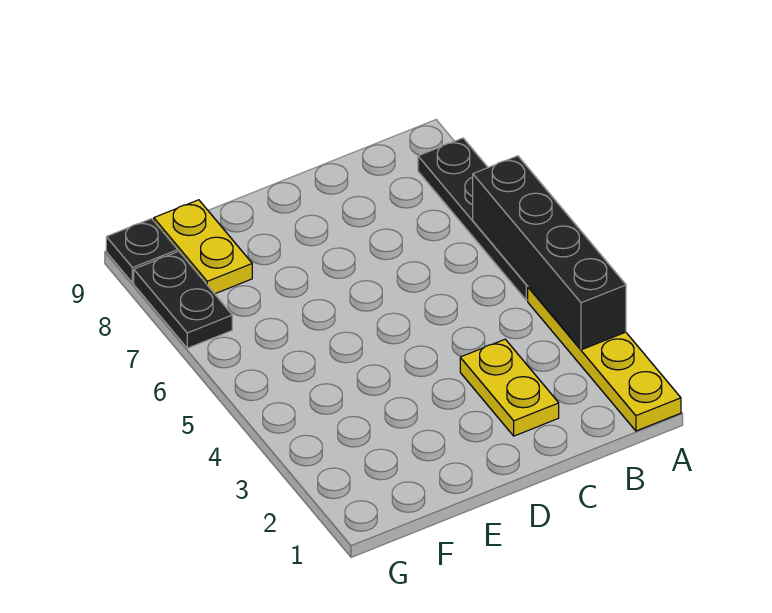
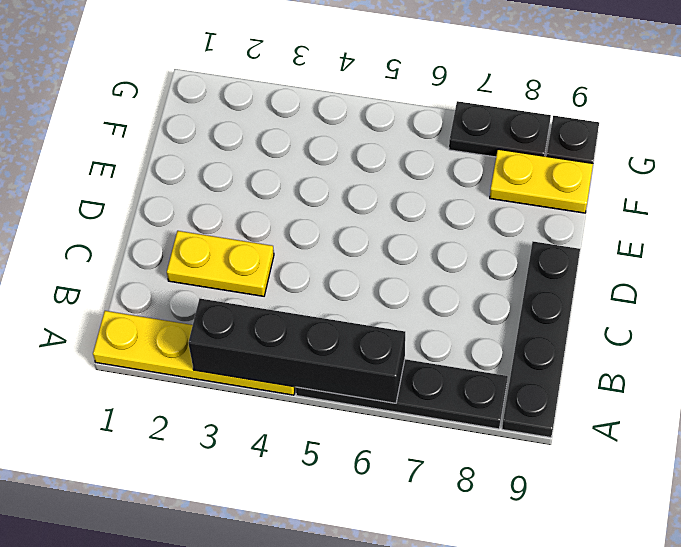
none -> black 1x4 plate [502,242,580,438]

